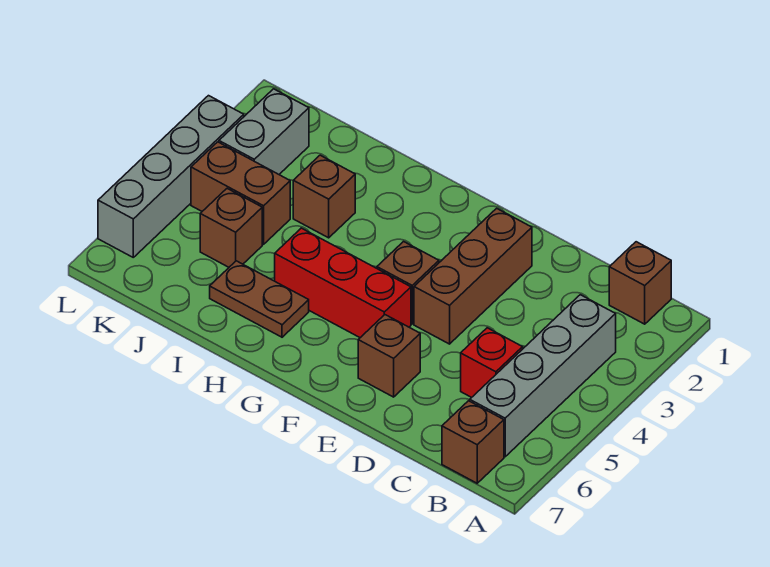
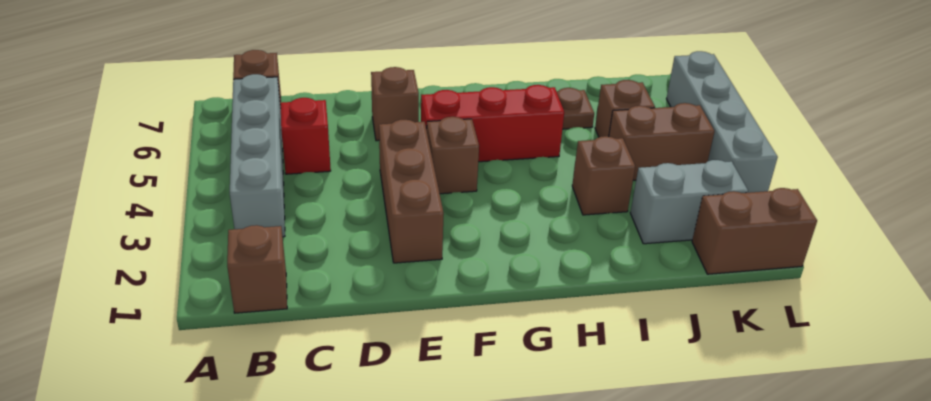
none -> brown 1x2 brick [692,188,817,274]
grey 1x2 brick [219,89,309,174] -> grey 1x2 brick turned to [630,160,748,244]

